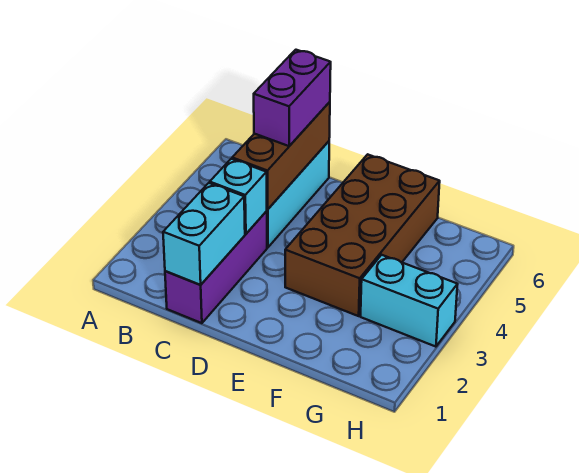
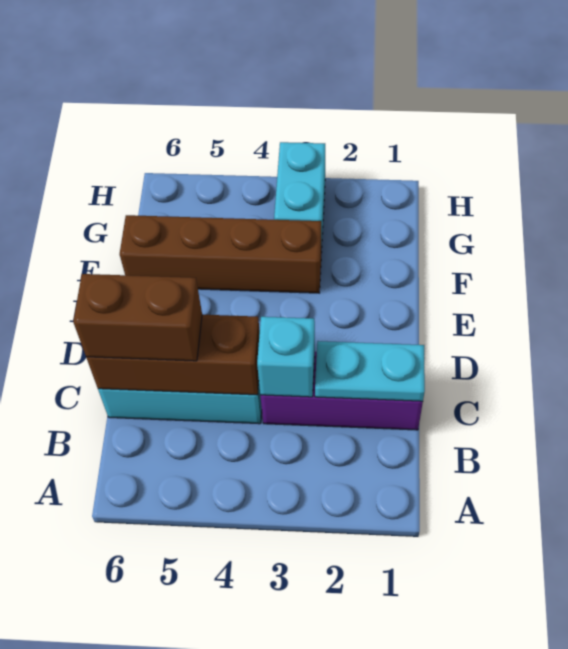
cyan 1x2 brick [163,183,245,285] -> cyan 1x2 plate [315,341,425,401]
purple 1x2 brick [254,50,331,146] -> brown 1x2 brick [73,274,202,361]
brown 2x4 brick [285,154,440,316] -> brown 1x4 brick [120,215,321,293]

